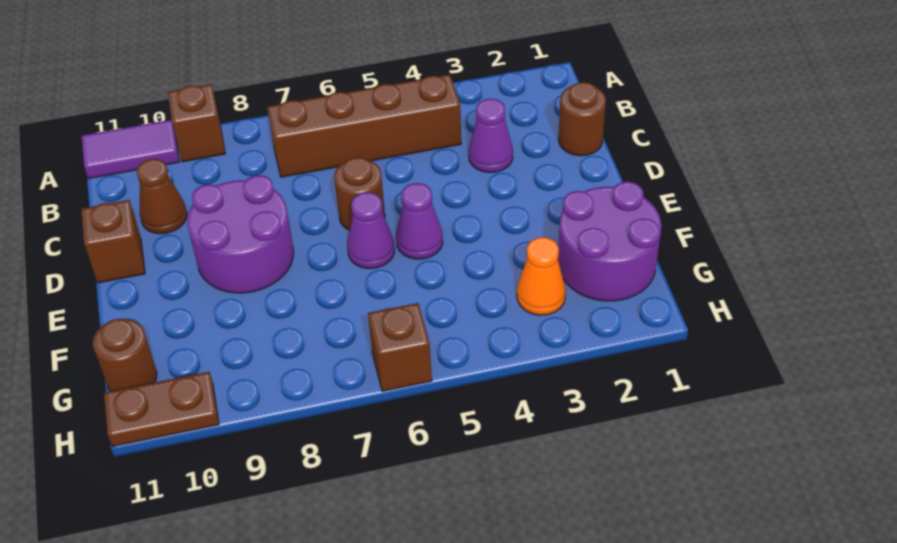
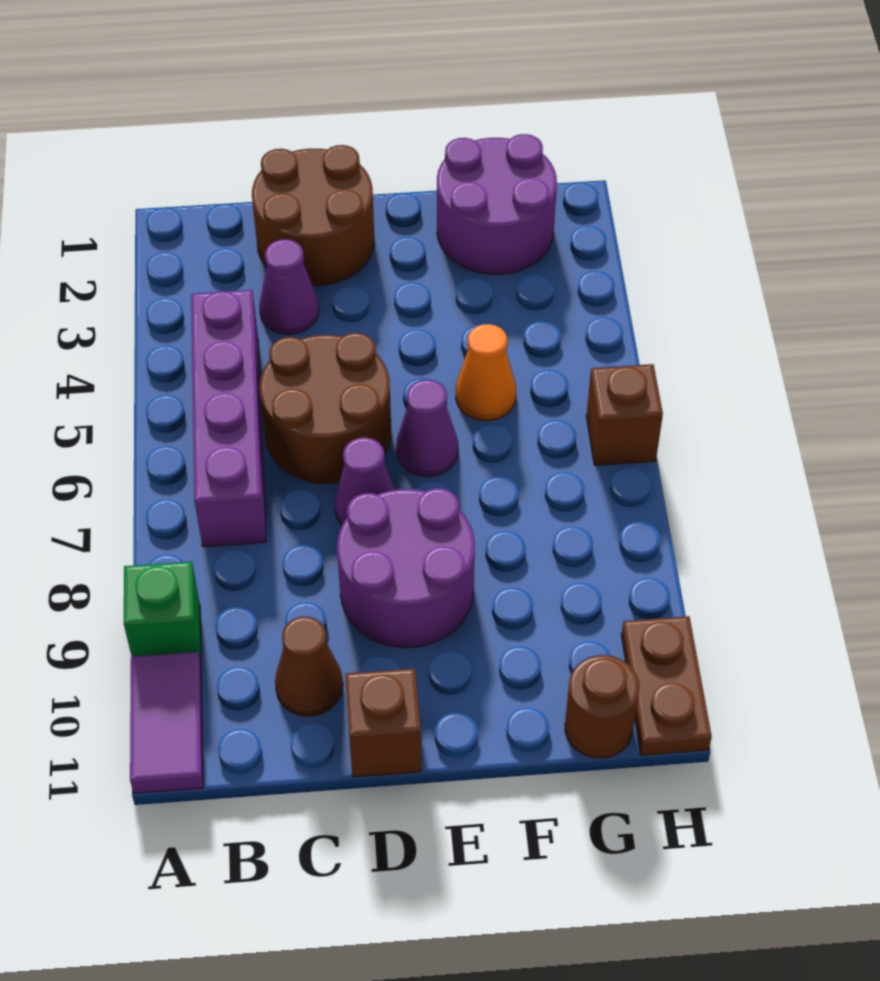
brown 1x1 brick [168,84,226,162] -> green 1x1 brick [124,561,201,662]
brown 1x4 brick [267,74,461,177] -> purple 1x4 brick [191,290,266,547]
brown 1x1 round brick [558,82,606,156] -> brown 2x2 round brick [252,145,374,286]
brown 1x1 round brick [334,157,385,230] -> brown 2x2 round brick [260,333,391,483]
purple 1x1 cone [396,183,443,259] -> purple 1x1 cone moved to [335,437,395,525]
orange 1x1 cone [517,237,566,315] -> orange 1x1 cone moved to [456,324,516,420]

